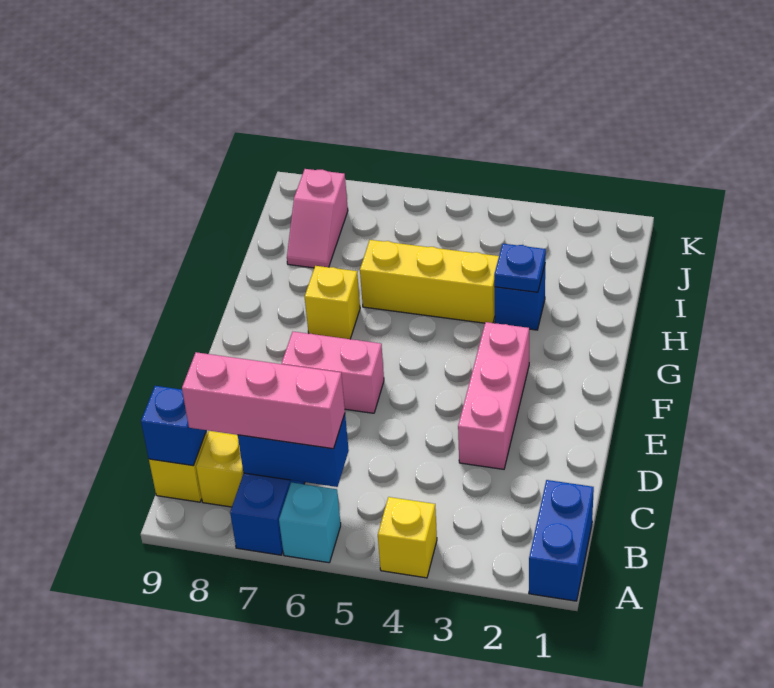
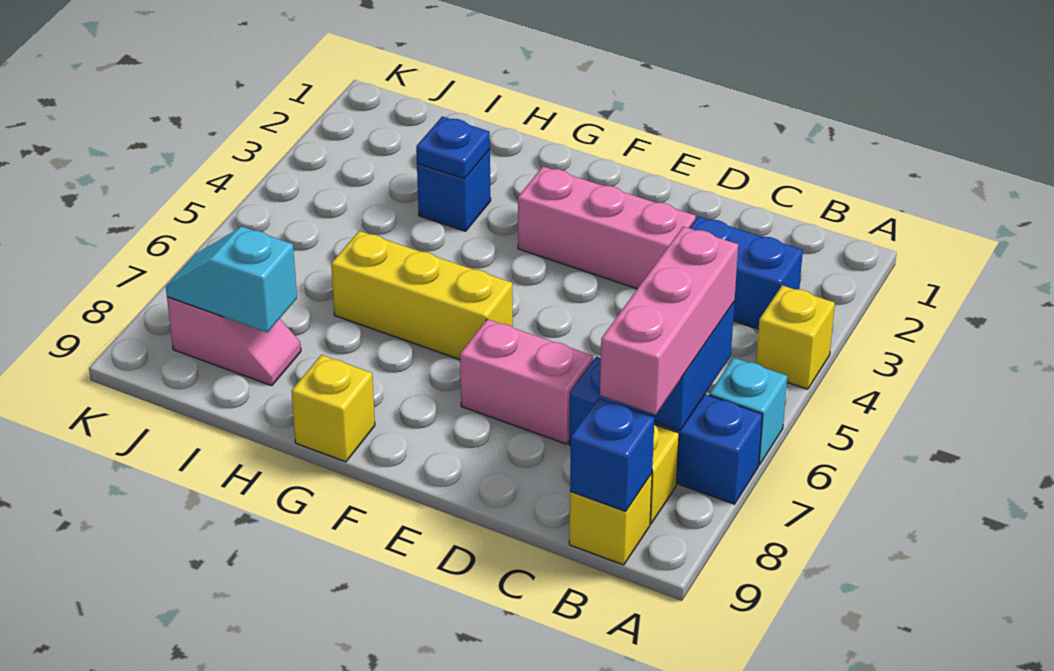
blue 1x2 brick [529,480,594,601] -> blue 1x2 brick moved to [690,216,803,329]
pink 1x2 brick [281,332,384,413] -> pink 1x2 brick turned to [460,319,593,444]
yellow 1x1 brick [305,266,360,339] -> yellow 1x1 brick moved to [291,355,375,462]
yellow 1x3 brick [360,240,499,323] -> yellow 1x3 brick turned to [331,231,513,359]
none -> cyan 1x2 slope [166,227,297,332]

